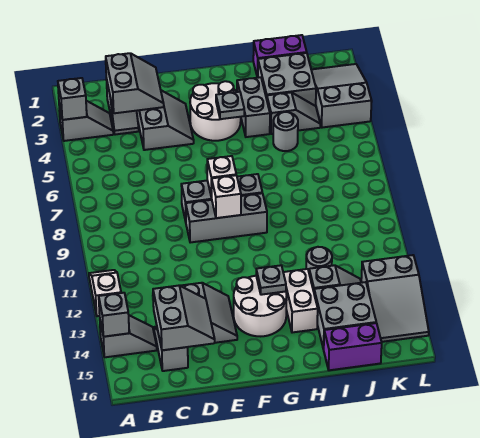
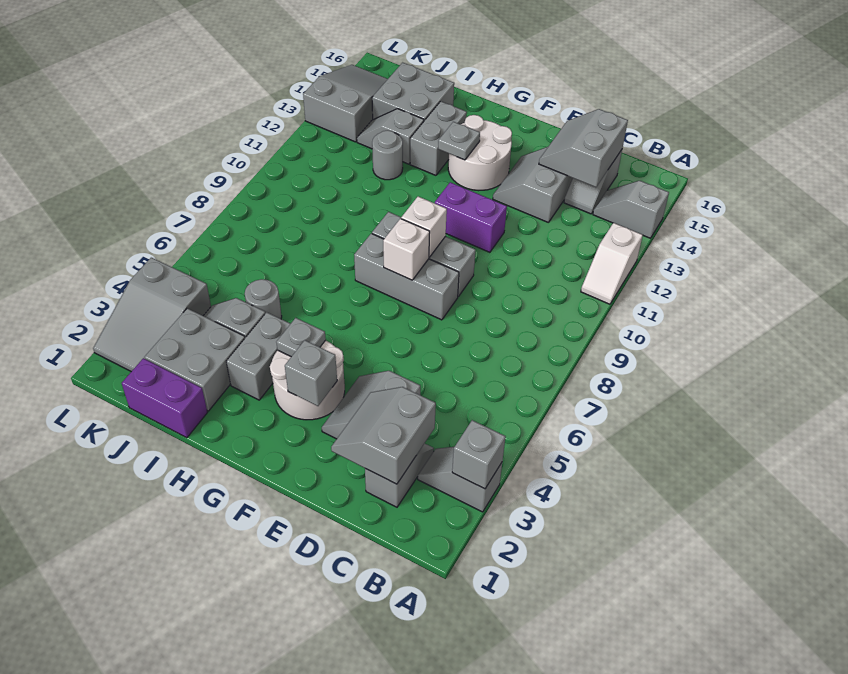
grey 1x1 brick [99,293,129,337] -> grey 1x1 brick moved to [285,340,337,406]
white 1x2 brick [283,269,318,333] -> grey 1x2 brick [410,101,467,175]
purple 1x2 brick [324,323,382,370] -> purple 1x2 brick moved to [435,182,507,252]

